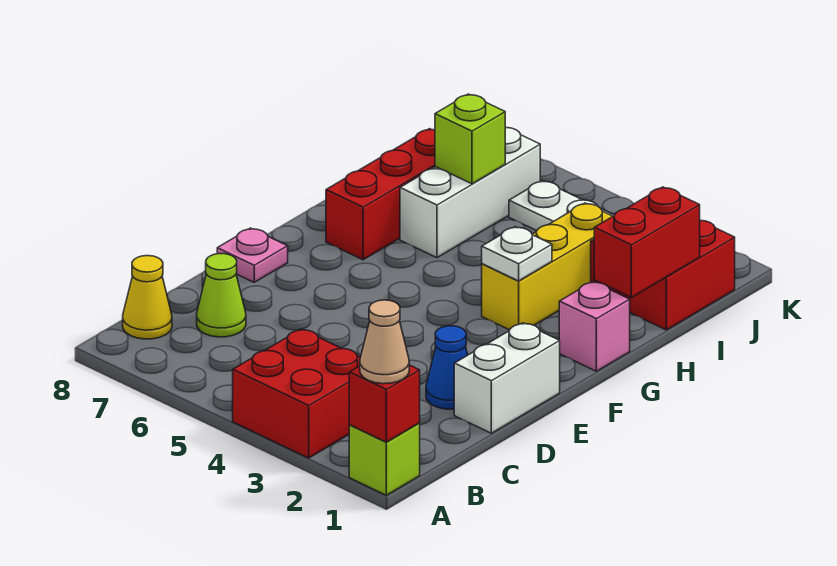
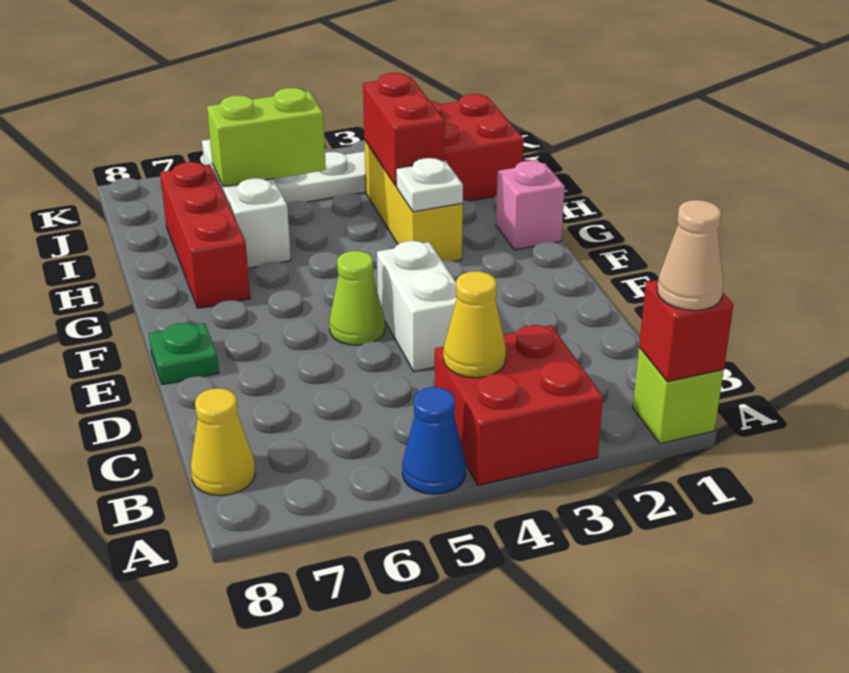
none -> yellow 1x1 cone [443,271,506,378]
lime 1x1 cone [197,254,246,337] -> lime 1x1 cone moved to [329,251,385,345]
white 1x2 brick [454,323,560,433] -> white 1x2 brick moved to [377,241,457,372]
blue 1x1 cone [426,326,468,409] -> blue 1x1 cone moved to [402,387,466,494]
pink 1x1 plate [217,228,288,282] -> green 1x1 plate [149,323,219,385]
red 1x2 brick [594,187,700,297] -> red 1x2 brick moved to [363,73,445,186]
lime 1x1 brick [435,94,505,184] -> lime 1x2 brick [207,88,326,187]

